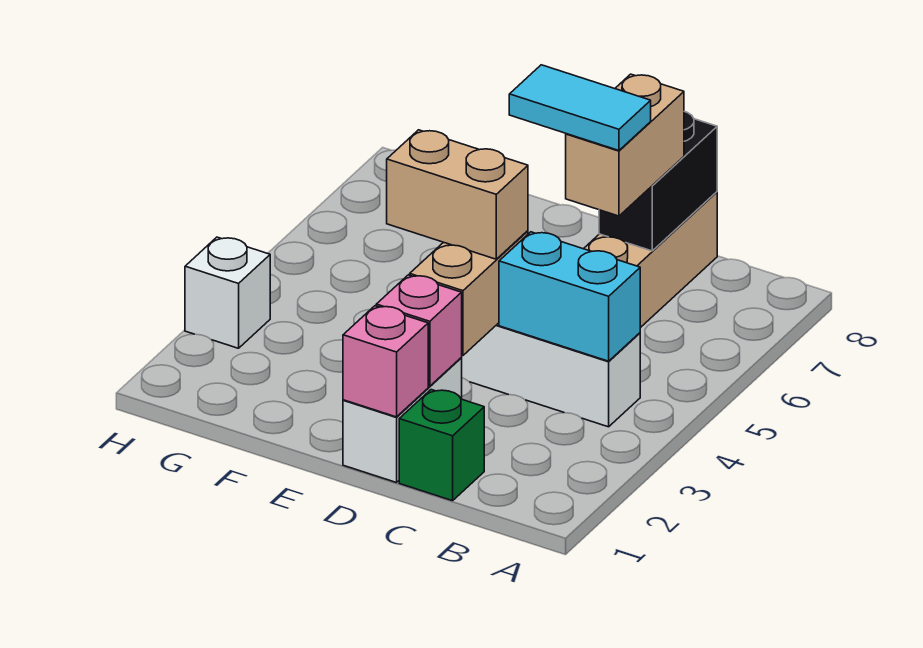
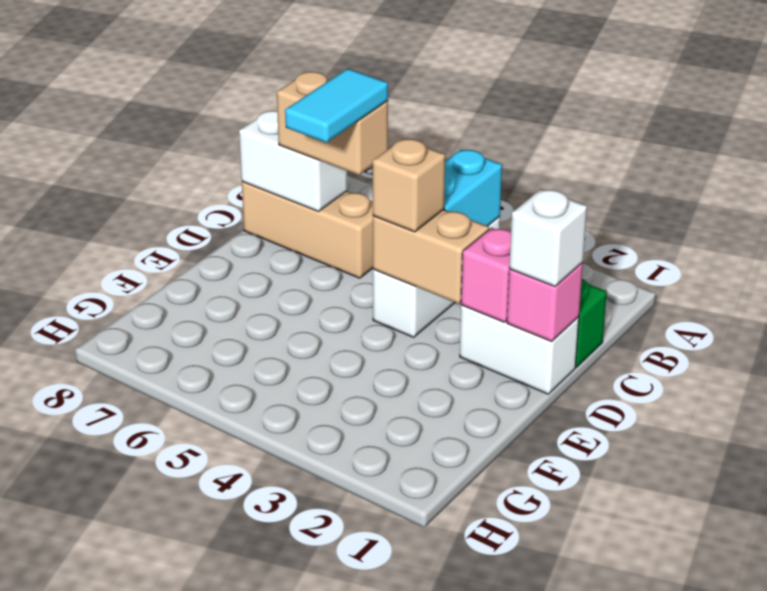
black 1x2 brick [599,112,717,251] -> white 1x2 brick [239,111,347,211]
tan 1x2 brick [387,130,528,259] -> tan 1x1 brick [373,139,445,232]
white 1x1 brick [185,237,270,348] -> white 1x1 brick moved to [509,189,587,286]

